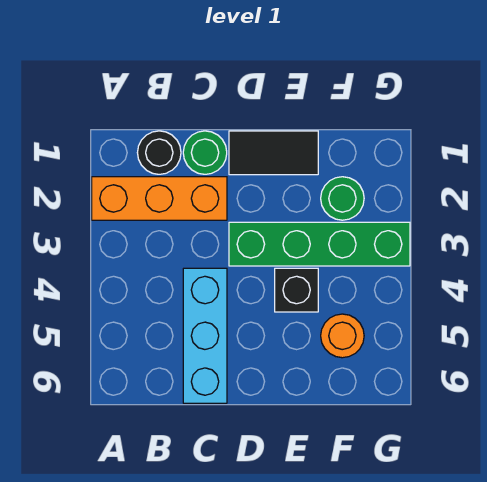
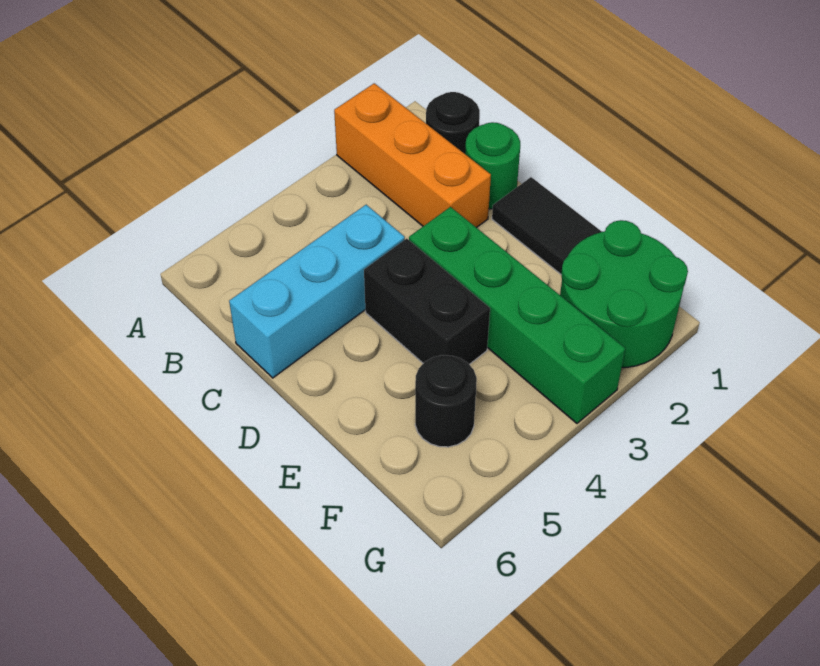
black 1x1 brick [275,268,318,312] -> black 1x2 brick [364,239,490,364]
green 1x1 round brick [321,177,364,220] -> green 2x2 round brick [560,220,688,368]
orange 1x1 round brick [321,314,364,358] -> black 1x1 round brick [415,355,477,447]

